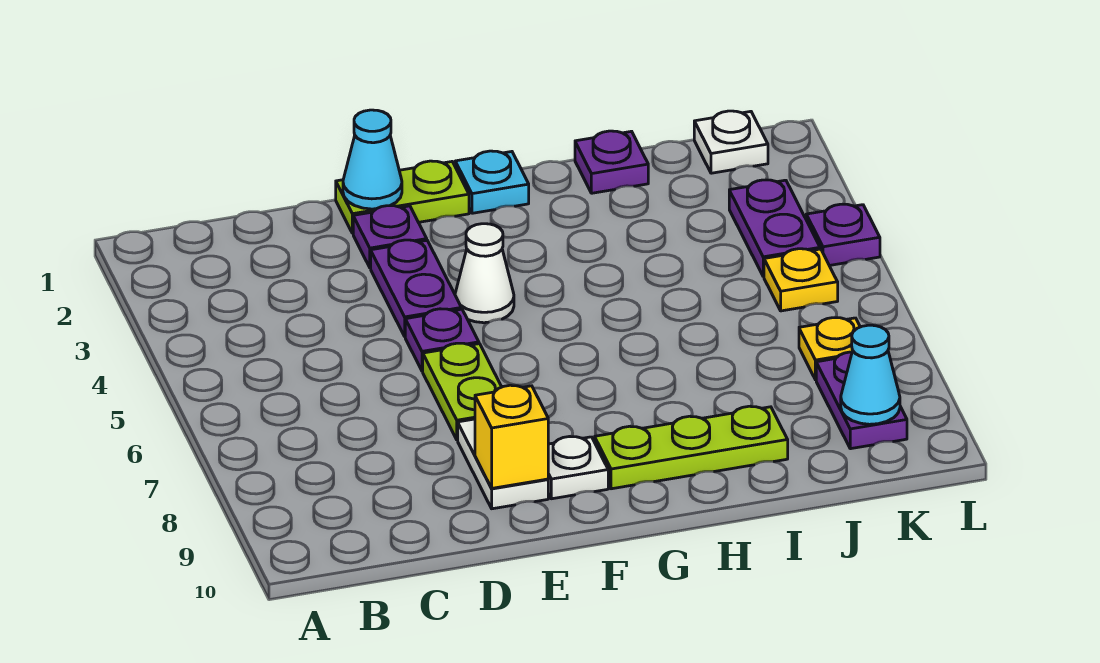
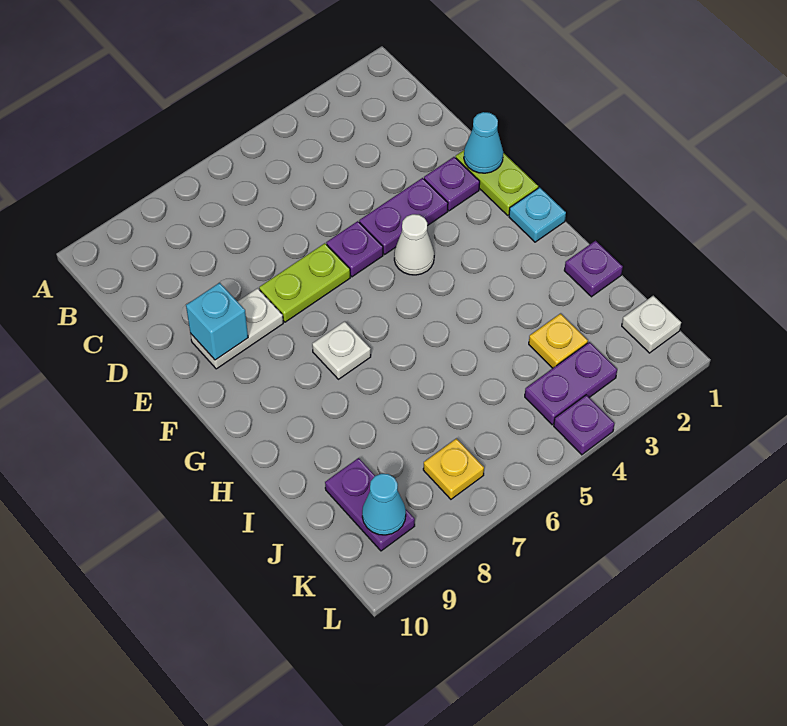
yellow 1x1 brick [475,385,548,488] -> cyan 1x1 brick [186,283,248,360]
white 1x1 plate [548,437,608,499] -> white 1x1 plate moved to [312,321,371,379]
lime 1x3 plate [595,406,788,489] -> none
yellow 1x1 plate [764,249,838,311] -> yellow 1x1 plate moved to [529,314,588,368]
purple 1x2 plate [816,352,907,449] -> purple 1x2 plate turned to [325,458,415,551]

